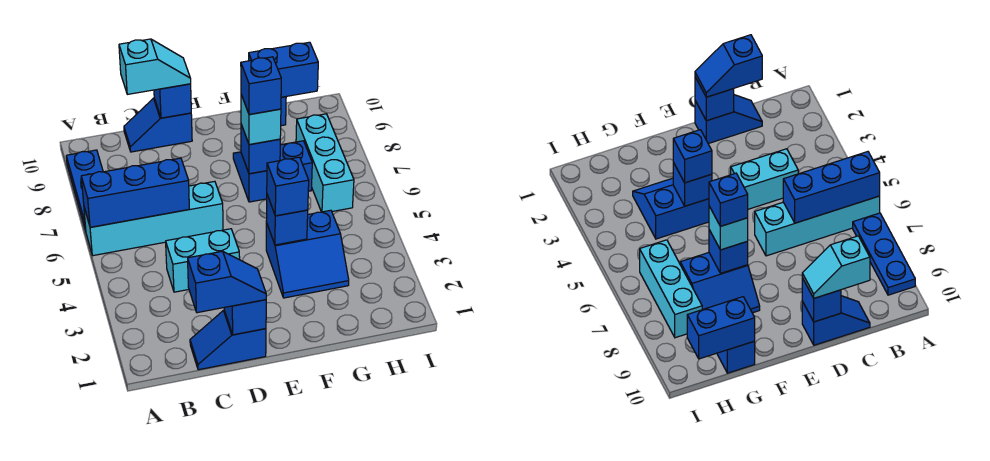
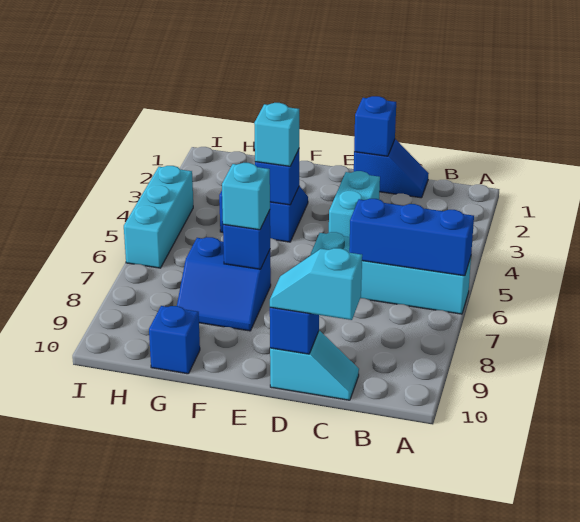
blue 1x3 plate [66,150,103,231] -> none
blue 1x2 slope [188,251,266,313] -> none
cyan 1x2 brick [166,229,240,292] -> cyan 1x2 brick turned to [329,171,380,237]
blue 1x2 slope [124,98,192,152] -> cyan 1x2 slope [270,331,359,400]
blue 1x1 brick [267,157,309,216] -> cyan 1x1 brick [254,103,299,166]
blue 1x1 brick [241,57,281,114] -> none
blue 1x2 brick [249,42,318,97] -> none
cyan 1x3 brick [296,114,354,212] -> cyan 1x3 brick moved to [124,166,193,268]

